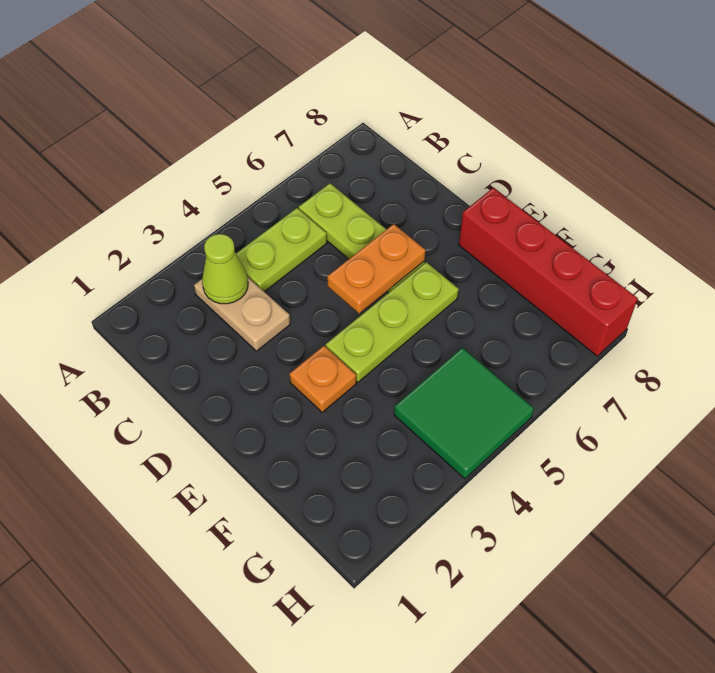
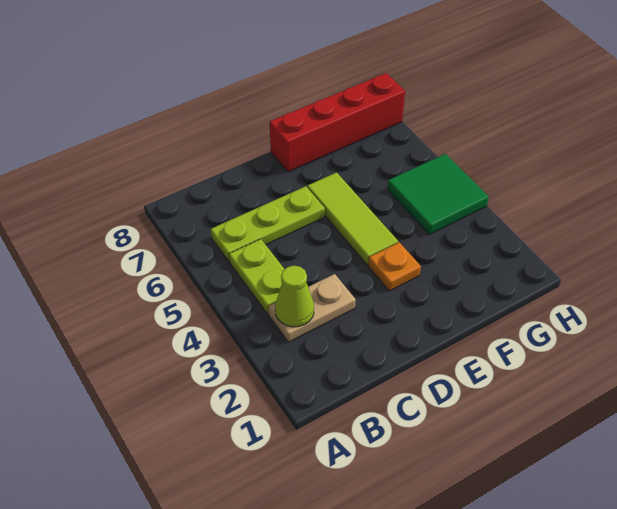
orange 1x2 plate [327,224,426,314] -> none
lime 1x3 plate [326,262,459,382] -> lime 1x3 tile [307,173,398,265]

